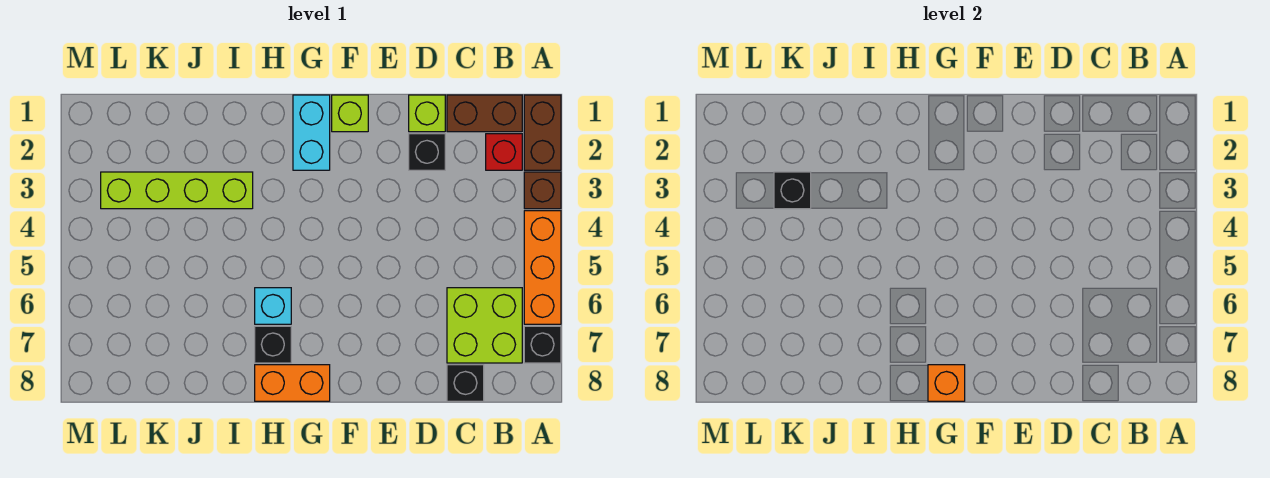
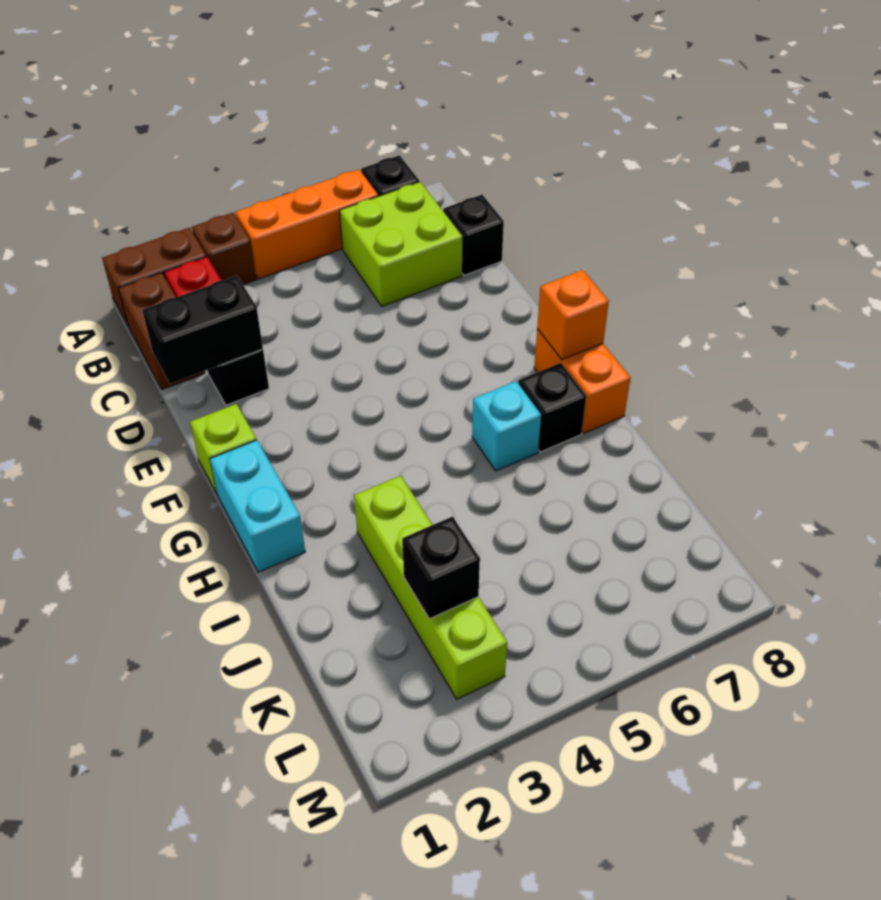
lime 1x1 brick [409,95,445,132] -> none
none -> black 1x2 brick [142,276,263,384]
cyan 1x2 brick [293,95,330,170] -> cyan 1x2 brick turned to [210,440,305,572]

